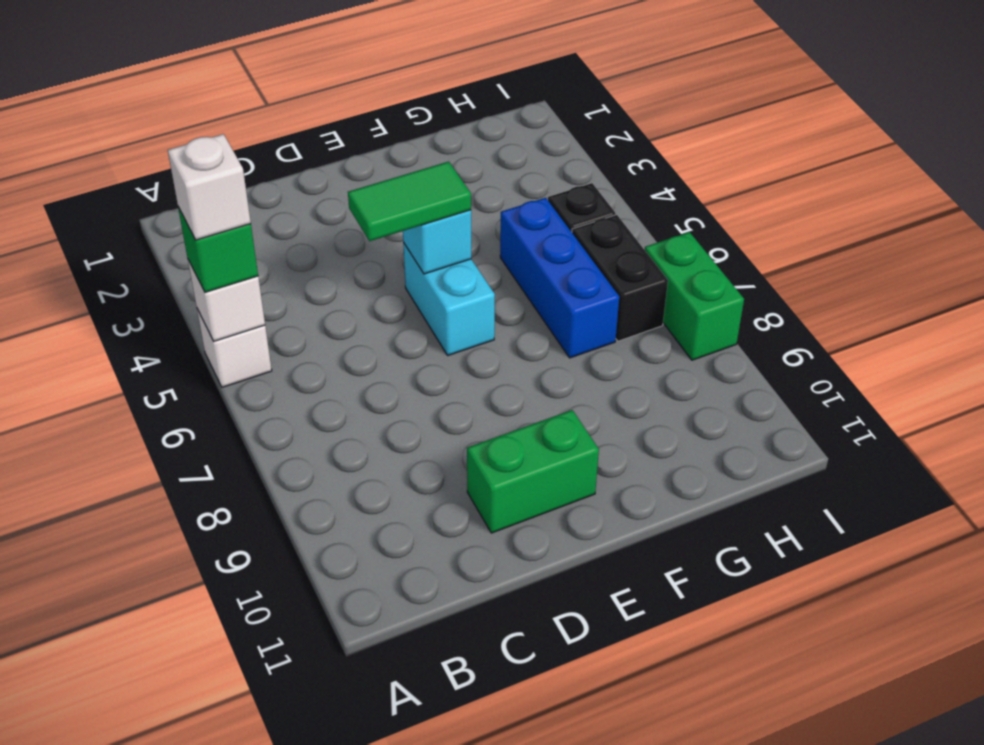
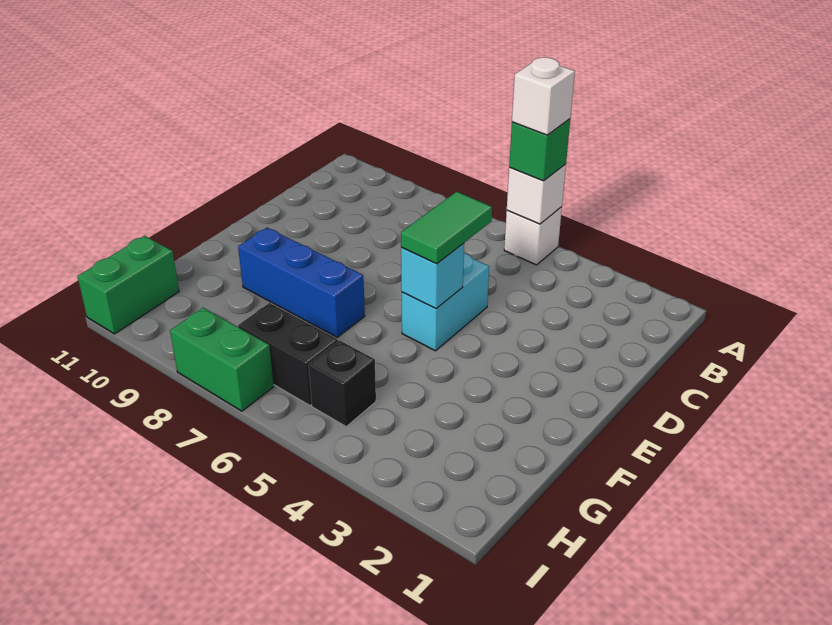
green 1x2 brick [467,410,599,533] -> green 1x2 brick moved to [77,236,179,334]
cyan 1x2 brick [403,242,495,355] -> cyan 1x2 brick turned to [402,253,489,351]
blue 1x3 brick [500,198,619,358] -> blue 1x3 brick moved to [238,228,365,337]

